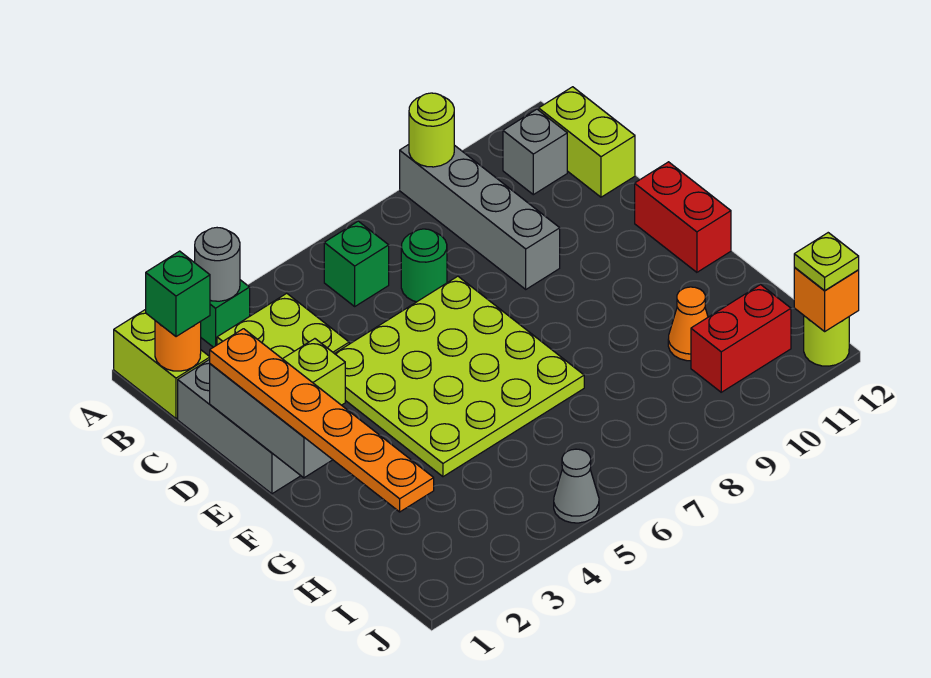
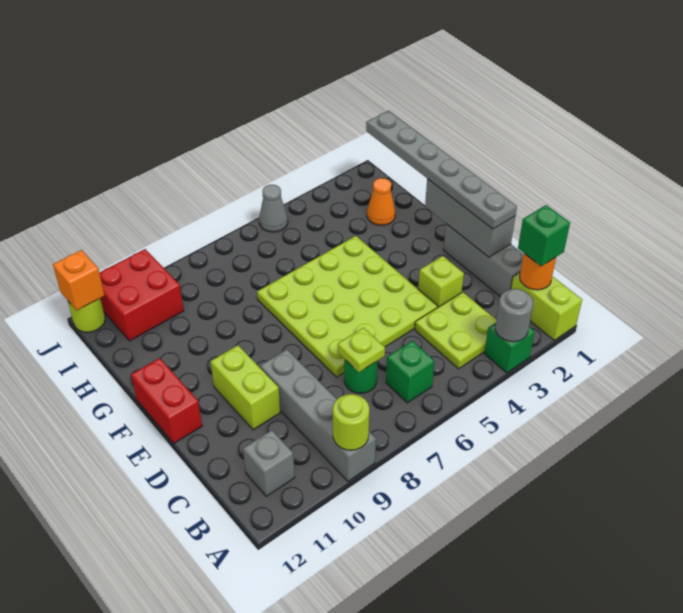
lime 1x2 brick [539,87,635,197] -> lime 1x2 brick moved to [210,345,280,430]
orange 1x6 plate [210,329,434,512] -> grey 1x6 plate [366,111,517,229]
orange 1x1 cone [668,287,708,361] -> orange 1x1 cone moved to [367,178,395,225]
red 1x2 brick [691,285,791,392] -> red 2x2 brick [99,249,184,341]
lime 1x1 plate [794,233,859,291] -> lime 1x1 plate moved to [338,328,385,372]

